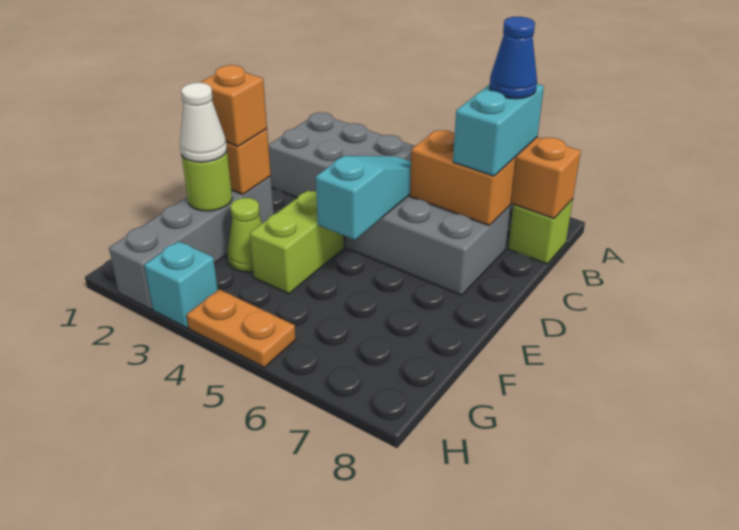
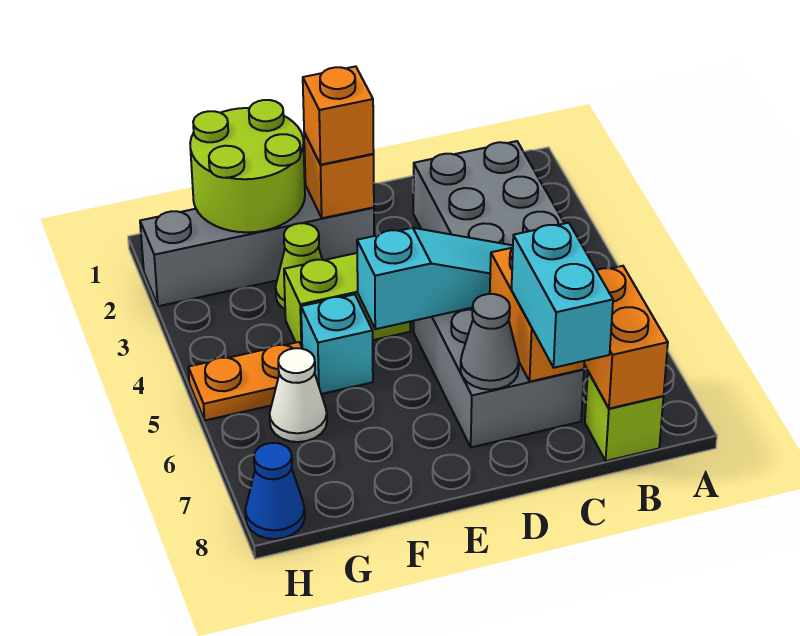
cyan 1x2 brick [453,84,544,176] -> cyan 1x2 brick turned to [512,223,613,368]
blue 1x1 cone [490,17,537,99] -> blue 1x1 cone moved to [245,443,305,539]
none -> grey 1x1 cone [461,294,519,390]
lime 1x1 round brick [182,152,232,211] -> lime 2x2 round brick [190,100,305,232]
white 1x1 cone [180,83,227,162] -> white 1x1 cone moved to [270,348,327,442]
cyan 1x1 brick [144,241,218,328] -> cyan 1x1 brick moved to [301,294,373,394]
orange 1x2 plate [187,289,296,367] -> orange 1x2 plate turned to [188,342,302,420]

